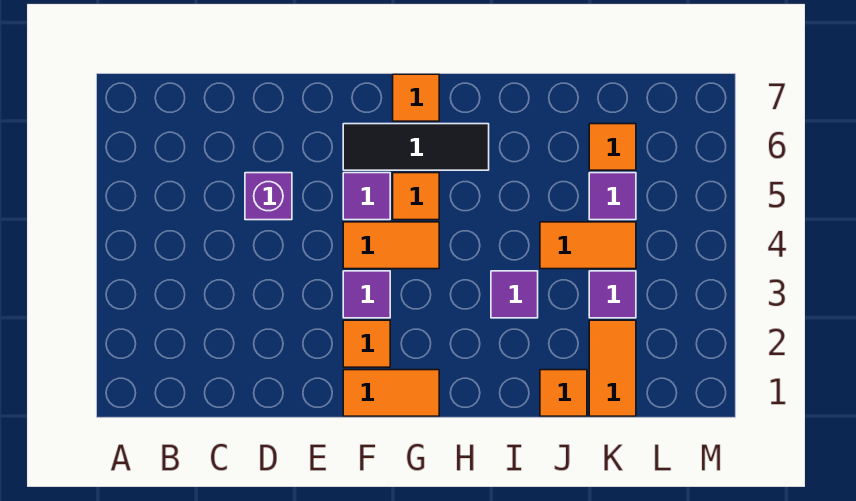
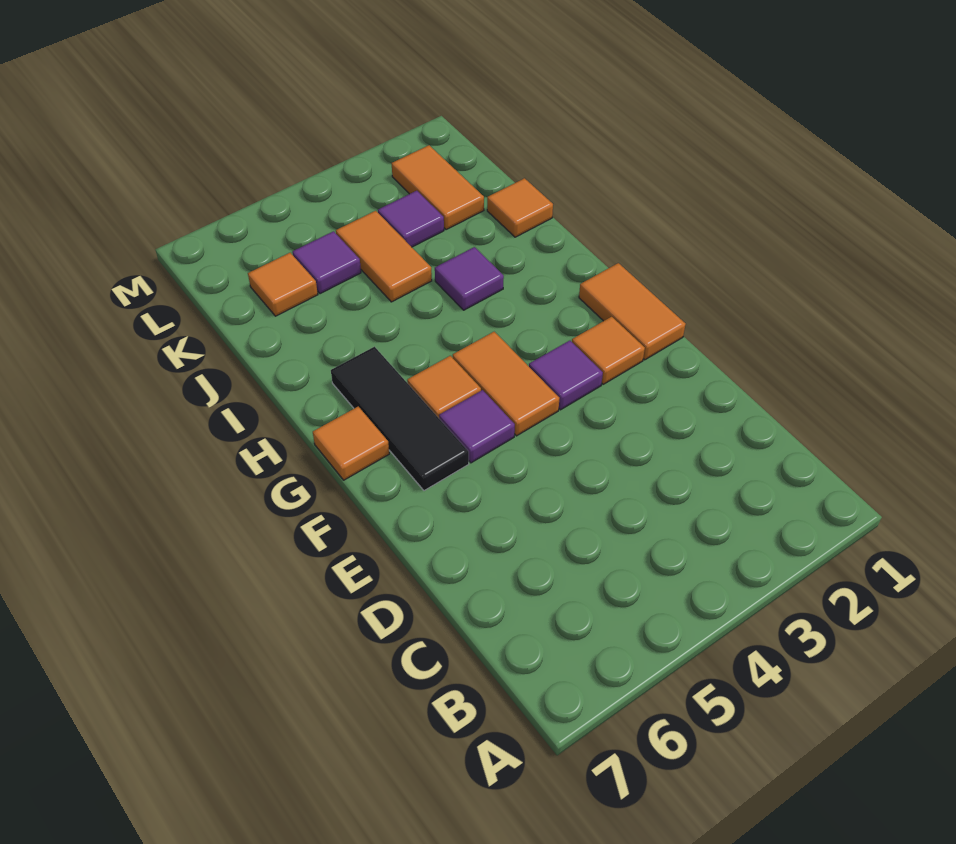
purple 1x1 brick [245,173,292,220] -> none
orange 1x2 tile [589,320,636,416] -> orange 1x2 tile turned to [392,145,484,230]

